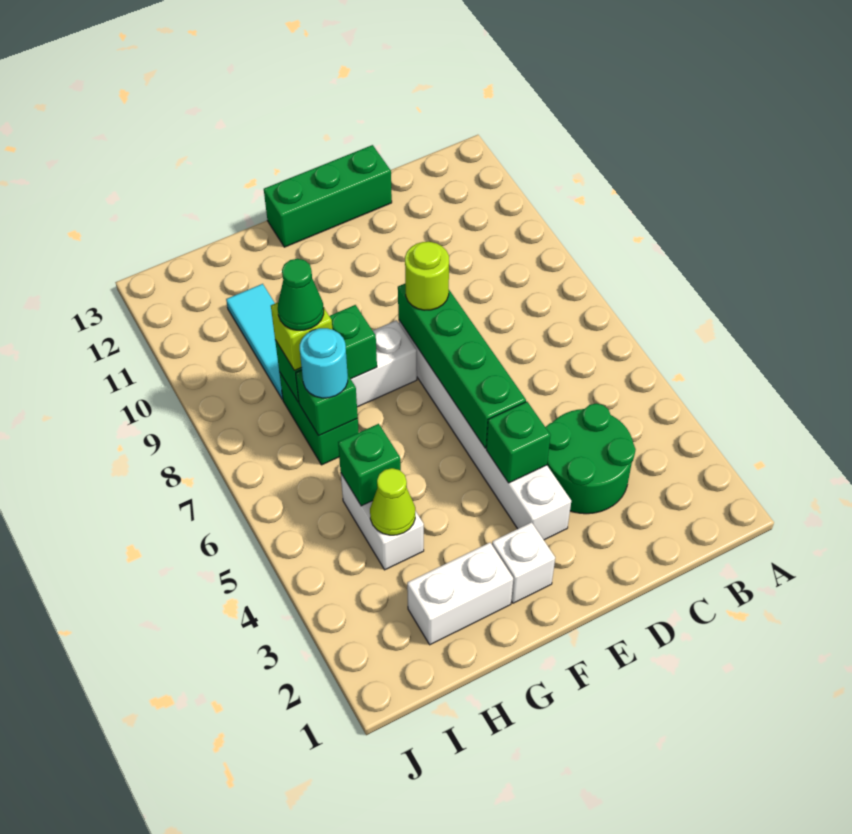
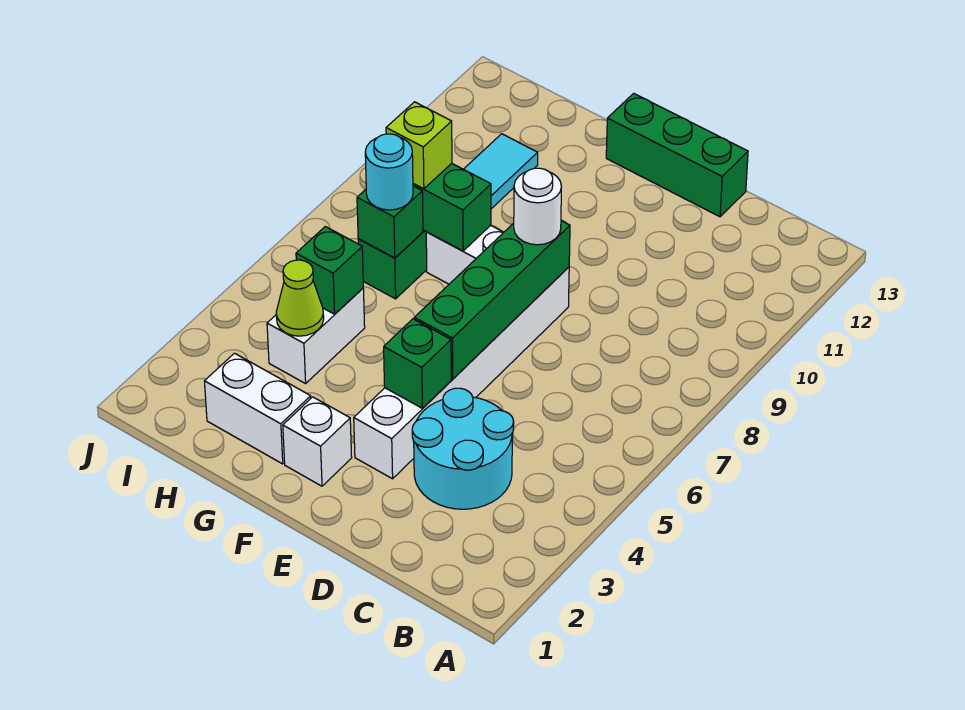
green 2x2 round brick [546,403,636,514] -> cyan 2x2 round brick [412,388,514,509]
lime 1x1 round brick [405,242,449,310] -> white 1x1 round brick [514,168,561,245]
green 1x1 cone [278,259,324,330] -> none

